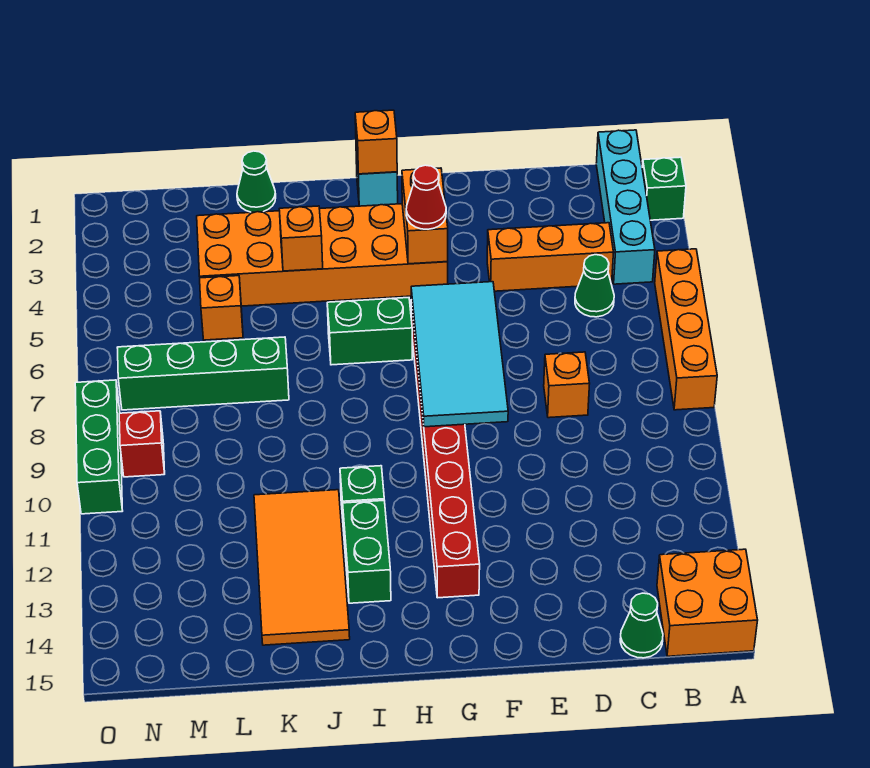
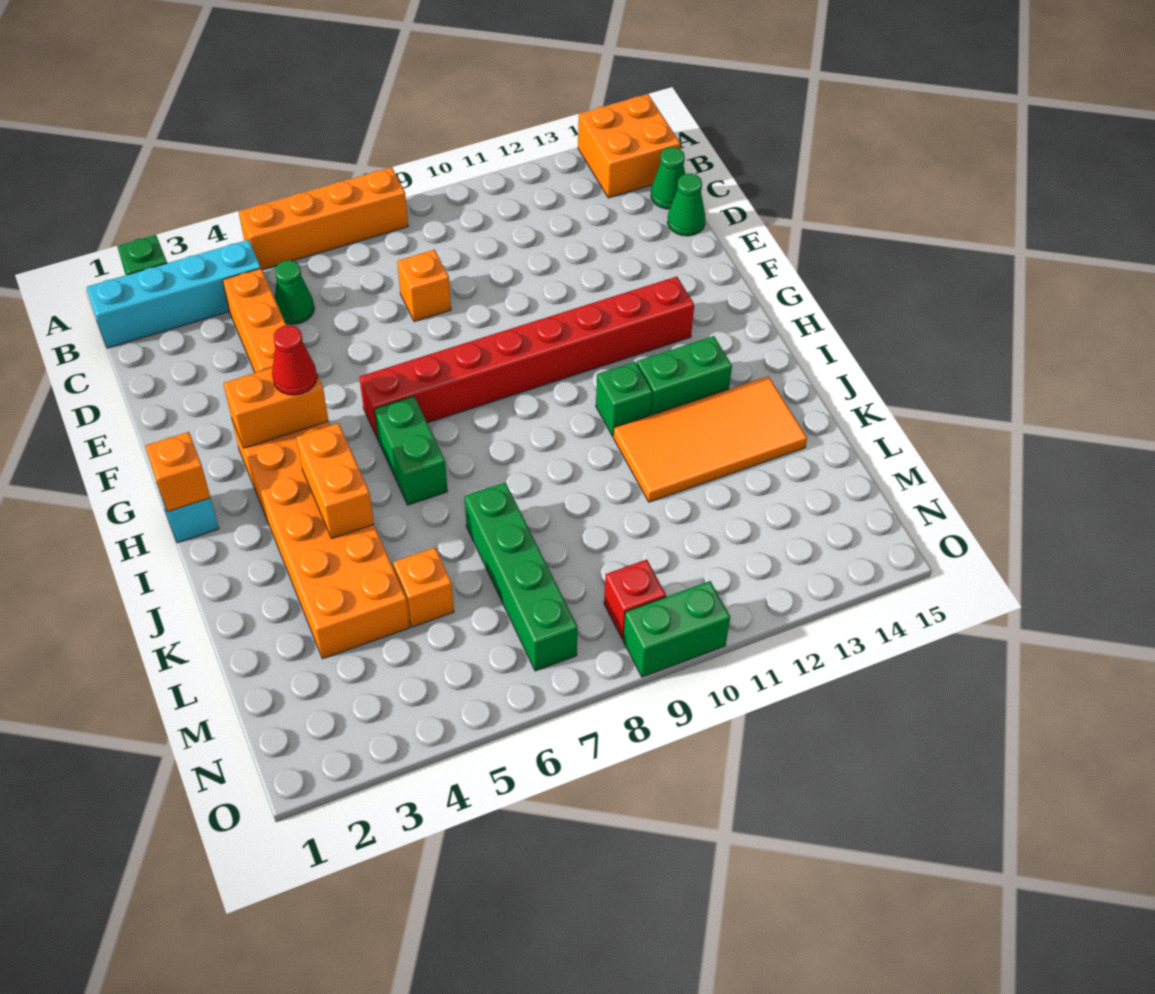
cyan 2x4 tile [411,282,508,427] -> none
orange 1x1 brick [279,206,323,271] -> orange 1x2 brick [296,423,374,539]
green 1x1 cone [237,151,276,212] -> green 1x1 cone moved to [667,174,705,236]
green 1x3 brick [75,380,122,514] -> green 1x2 brick [623,581,730,677]

